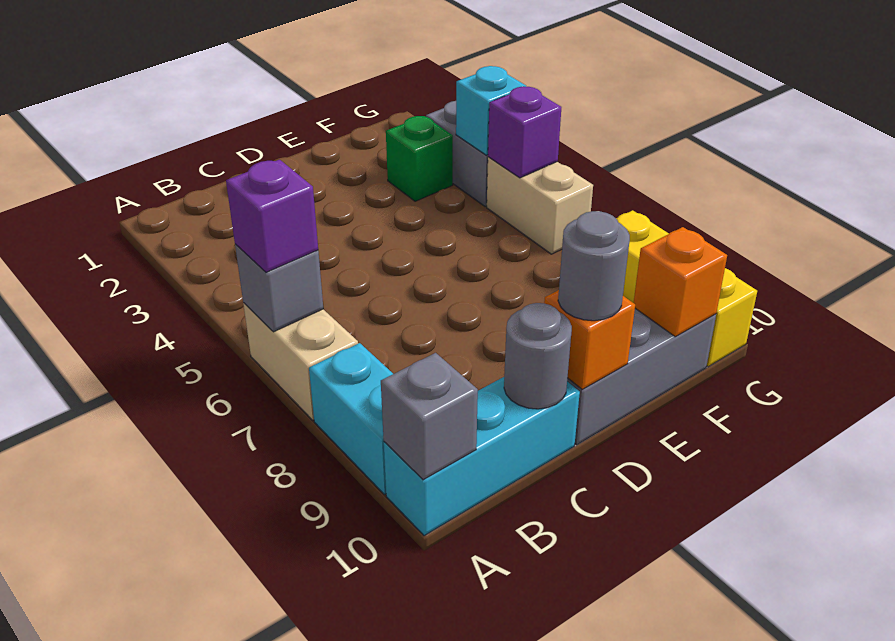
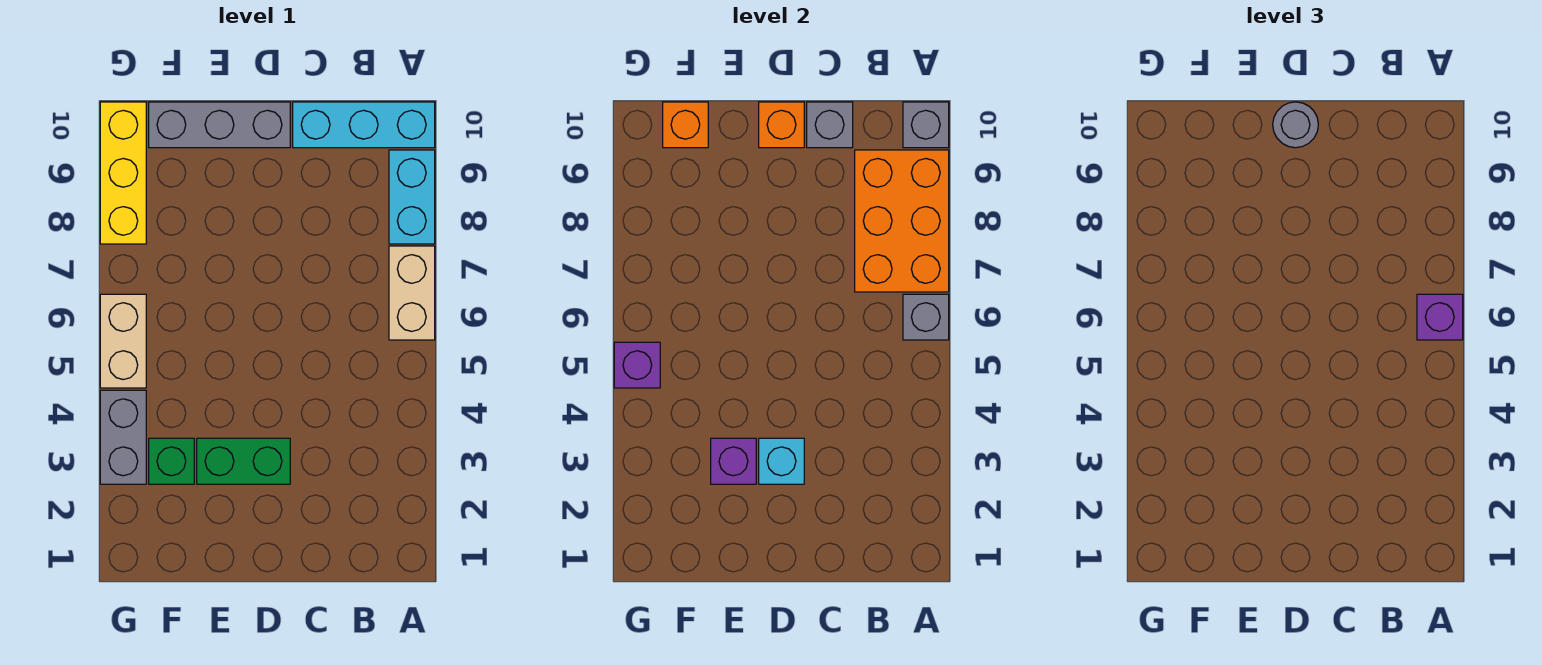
none -> orange 2x3 brick [855,150,949,292]
grey 1x1 round brick [504,303,572,409] -> grey 1x1 brick [807,102,853,148]
none -> green 1x2 brick [197,438,290,484]
none -> purple 1x1 brick [711,438,756,484]
cyan 1x1 brick [456,66,526,155] -> cyan 1x1 brick moved to [759,438,804,484]

